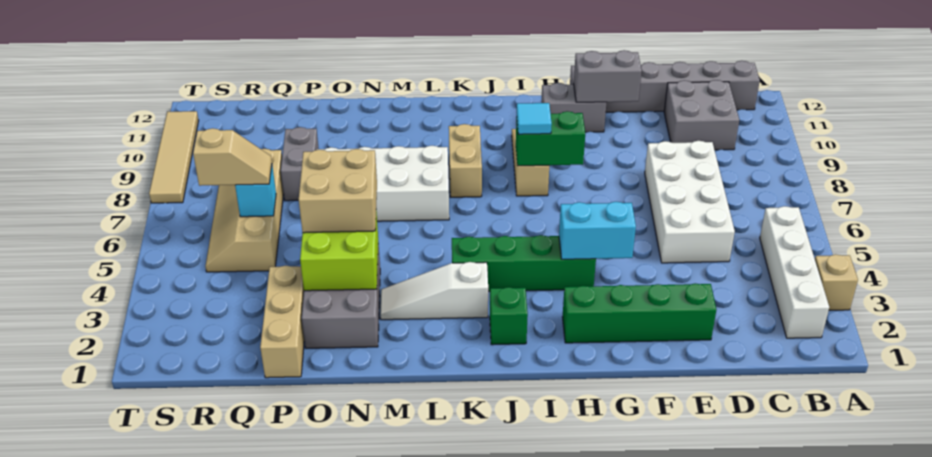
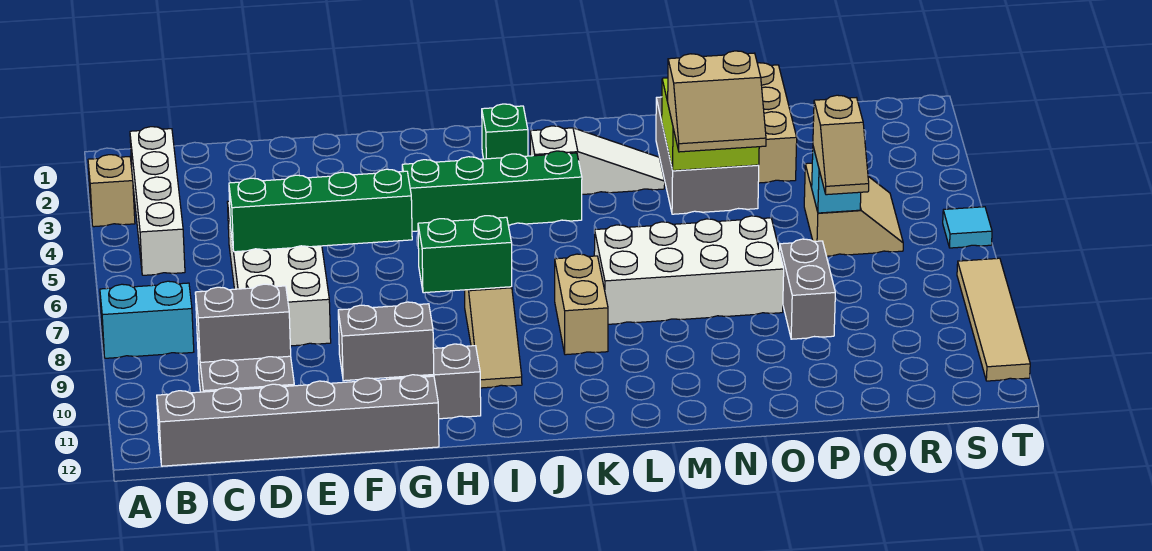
none -> grey 1x2 brick [195,284,291,362]
green 1x4 brick [562,283,716,343] -> green 1x4 brick moved to [229,169,412,252]
cyan 1x2 brick [559,202,636,259] -> cyan 1x2 brick moved to [100,281,194,358]
cyan 1x1 tile [517,103,552,134] -> cyan 1x1 tile moved to [943,207,992,248]
tan 2x2 brick [299,149,377,233] -> tan 2x2 slope [668,51,766,152]
tan 2x4 slope [205,149,284,272] -> tan 2x2 slope [804,163,903,256]
tan 1x2 slope [193,128,272,186] -> tan 1x2 slope turned to [813,95,869,195]

